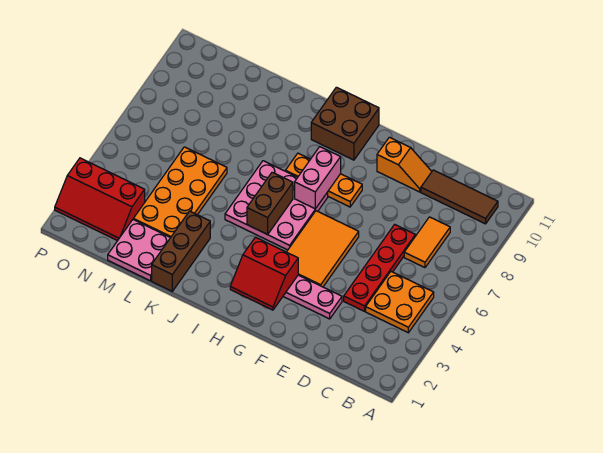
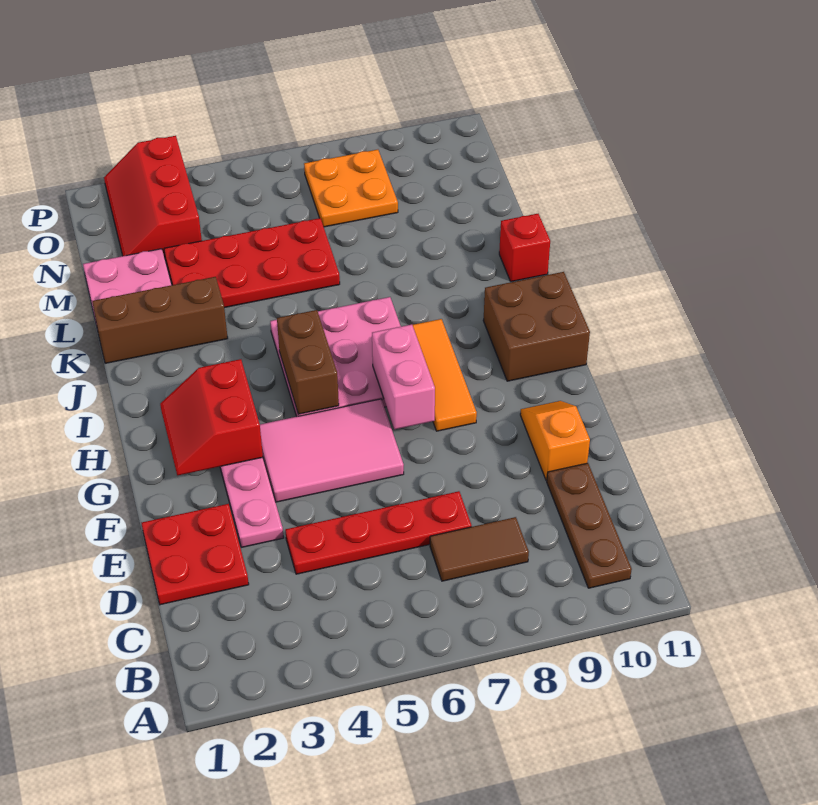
orange 2x2 plate [366,272,434,333] -> orange 2x2 plate moved to [304,150,398,227]
brown 1x3 tile [421,170,498,224] -> brown 1x3 plate [547,463,632,588]
orange 1x2 tile [404,217,450,268] -> brown 1x2 tile [430,517,529,581]
none -> red 2x2 plate [142,504,249,605]
orange 1x2 slope [377,137,432,192] -> orange 1x2 slope turned to [520,401,590,481]
orange 2x3 tile [287,211,359,287] -> pink 2x3 tile [260,399,404,502]
orange 1x3 plate [285,153,362,207] -> orange 1x3 tile [413,319,477,431]
pink 1x2 brick [295,147,341,209] -> pink 1x2 brick turned to [372,324,435,429]
brown 1x2 brick [247,172,293,235] -> brown 1x2 brick turned to [277,310,339,414]
none -> red 1x1 brick [499,214,550,282]
orange 2x4 plate [133,147,227,238] -> red 2x4 plate [164,218,340,308]

